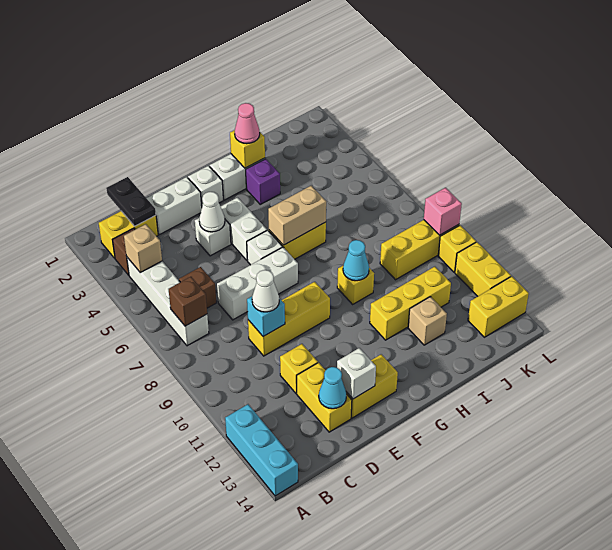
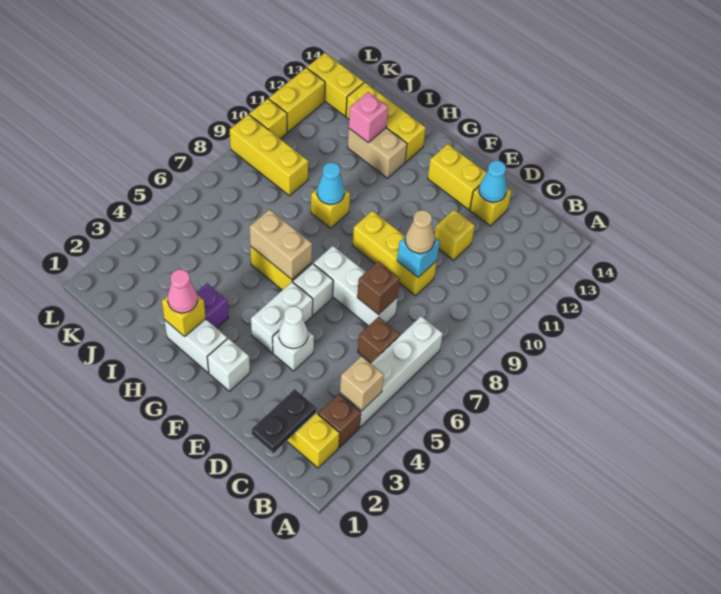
cyan 1x3 brick [225,404,298,496] -> none
brown 1x1 brick [169,277,207,326] -> brown 1x1 brick moved to [357,261,400,315]
white 1x2 brick [147,177,202,235] -> none
white 1x1 cone [252,270,279,312] -> tan 1x1 cone [405,210,434,253]
yellow 1x2 brick [297,363,352,432] -> yellow 1x1 brick [470,186,512,226]
white 1x1 brick [337,348,376,399] -> none
yellow 1x3 brick [370,267,451,340] -> yellow 1x3 brick moved to [346,83,426,162]
tan 1x1 brick [408,297,447,345] -> tan 1x2 brick [348,128,407,178]
pink 1x1 brick [424,188,462,235] -> pink 1x1 brick moved to [349,92,388,142]

